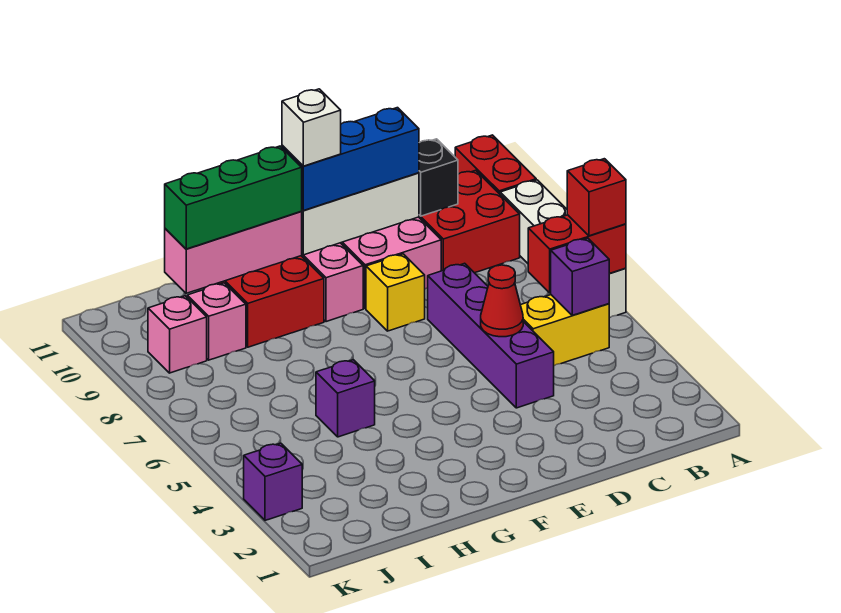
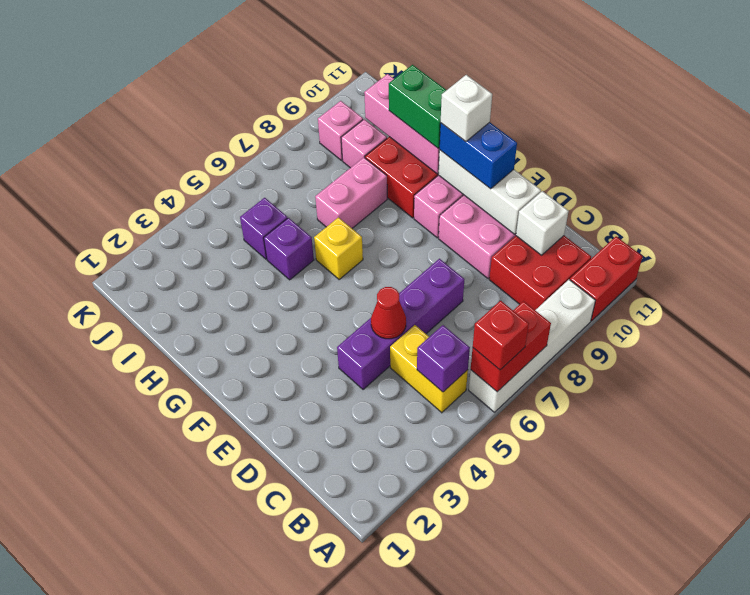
red 1x2 brick [528,215,626,293] -> red 1x2 brick turned to [471,301,551,392]
black 1x1 brick [419,139,458,216] -> white 1x1 brick [516,191,569,255]
blue 1x3 brick [282,108,419,211] -> blue 1x2 brick [439,122,517,189]
yellow 1x1 brick [366,254,425,331] -> yellow 1x1 brick moved to [314,217,363,279]
green 1x3 brick [165,146,302,249] -> green 1x2 brick [389,65,446,148]
none -> pink 1x2 brick [315,157,387,228]
purple 1x1 brick [244,443,302,520] -> purple 1x1 brick moved to [240,198,287,259]

